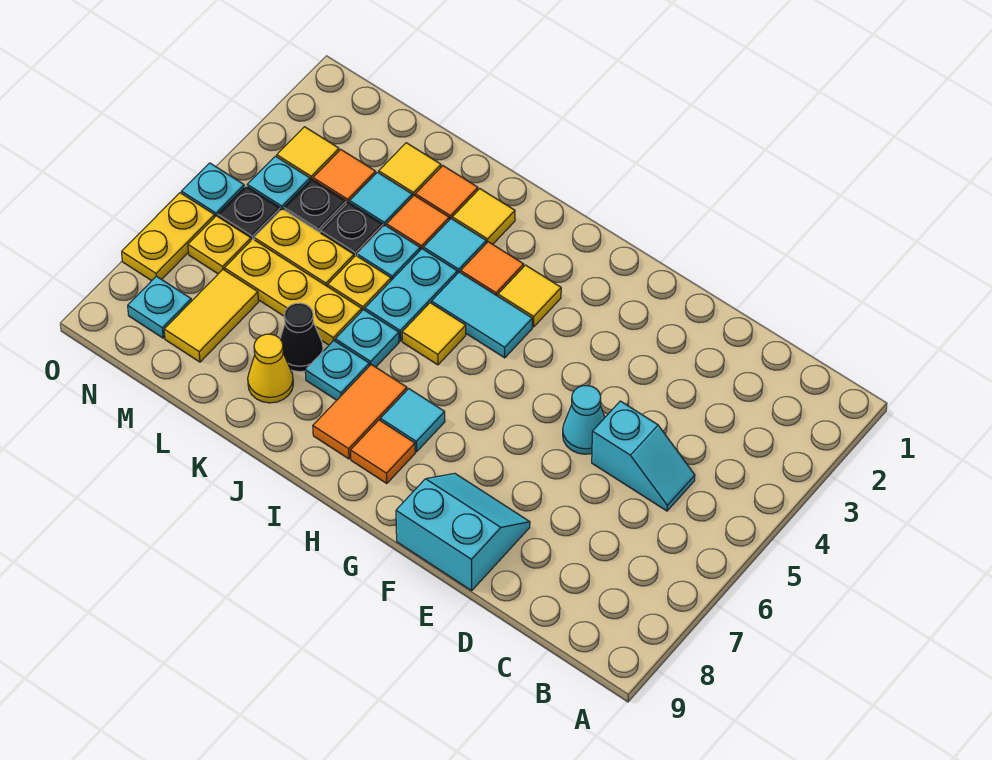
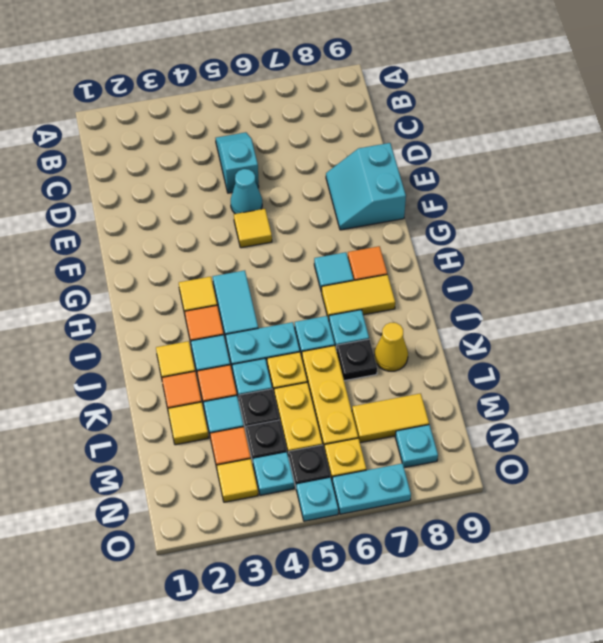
yellow 1x1 tile [402,303,466,365] -> yellow 1x1 tile moved to [234,209,272,248]
orange 1x2 tile [313,365,407,459] -> yellow 1x2 tile [322,275,395,320]
black 1x1 cone [280,303,323,372] -> black 1x1 plate [336,339,377,381]
yellow 1x2 plate [122,193,215,281] -> cyan 1x2 plate [332,463,411,514]

